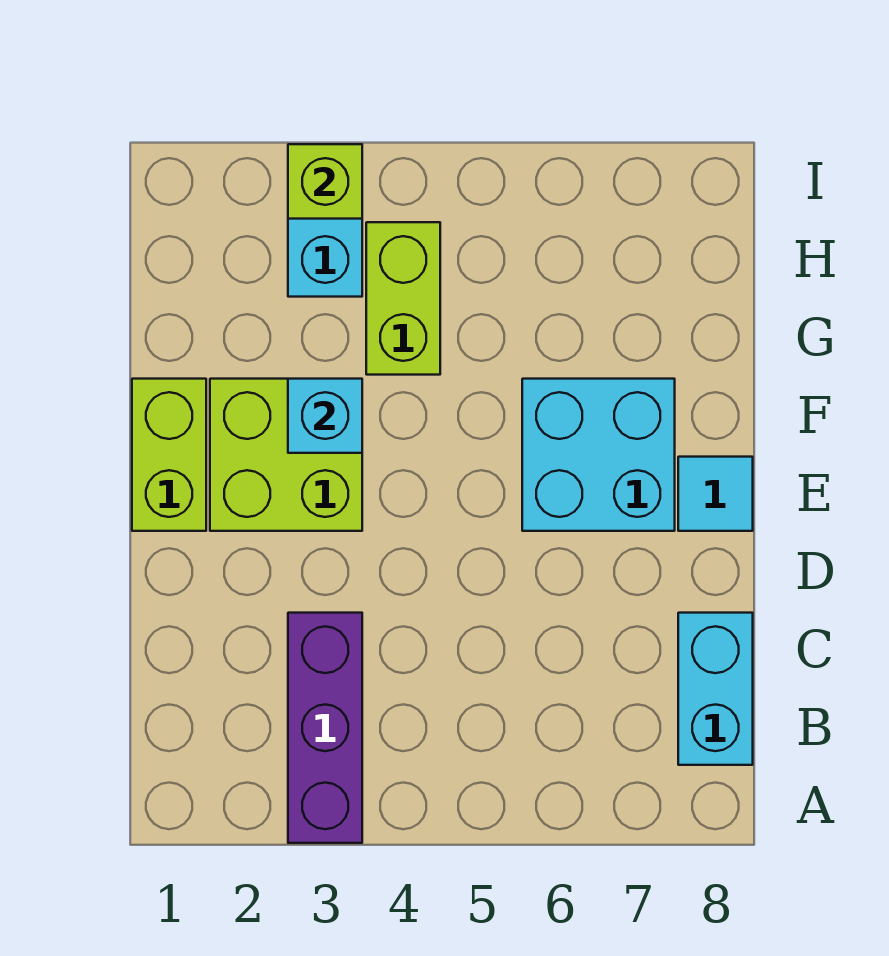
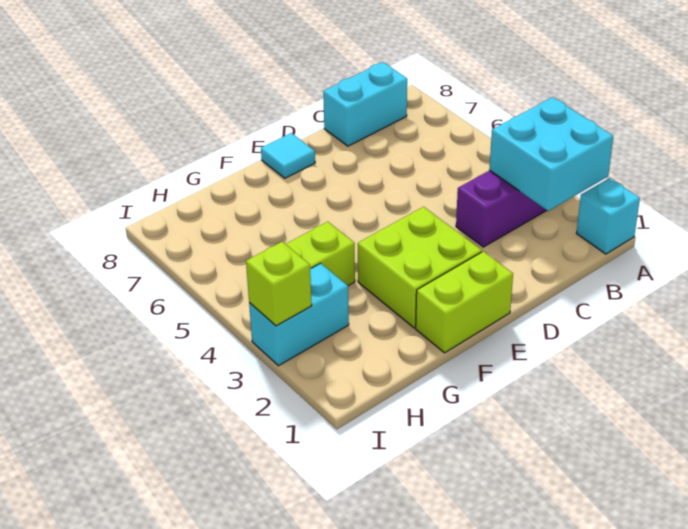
cyan 2x2 brick [522,379,675,531] -> cyan 2x2 brick moved to [489,97,613,211]
cyan 1x1 brick [288,379,362,453] -> cyan 1x1 brick moved to [576,178,640,254]

